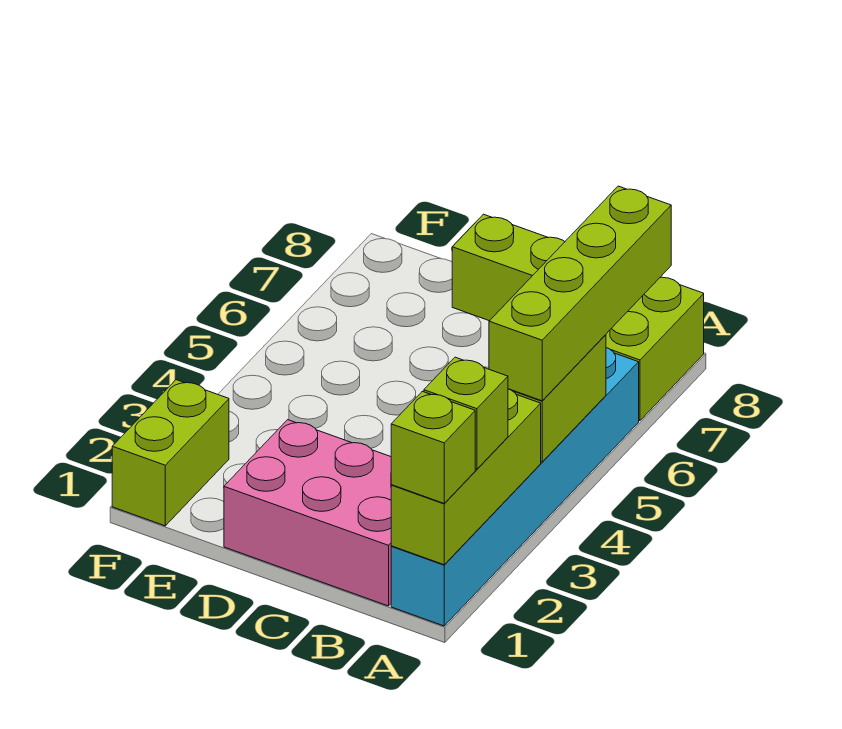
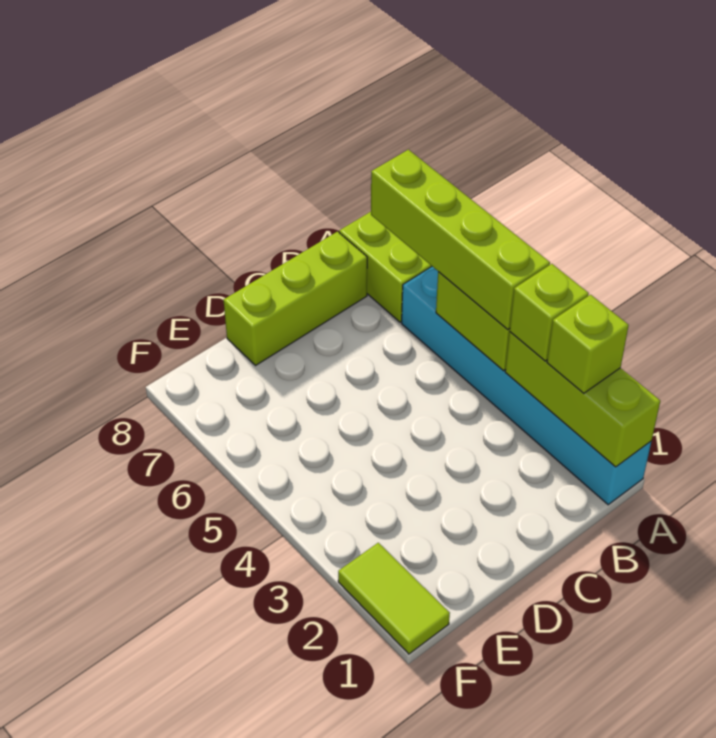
lime 1x1 brick [391,391,475,503] -> lime 1x1 brick moved to [510,264,589,361]
pink 2x3 brick [224,420,391,606] -> none
lime 1x2 brick [112,380,229,526] -> lime 1x2 tile [338,543,450,654]

